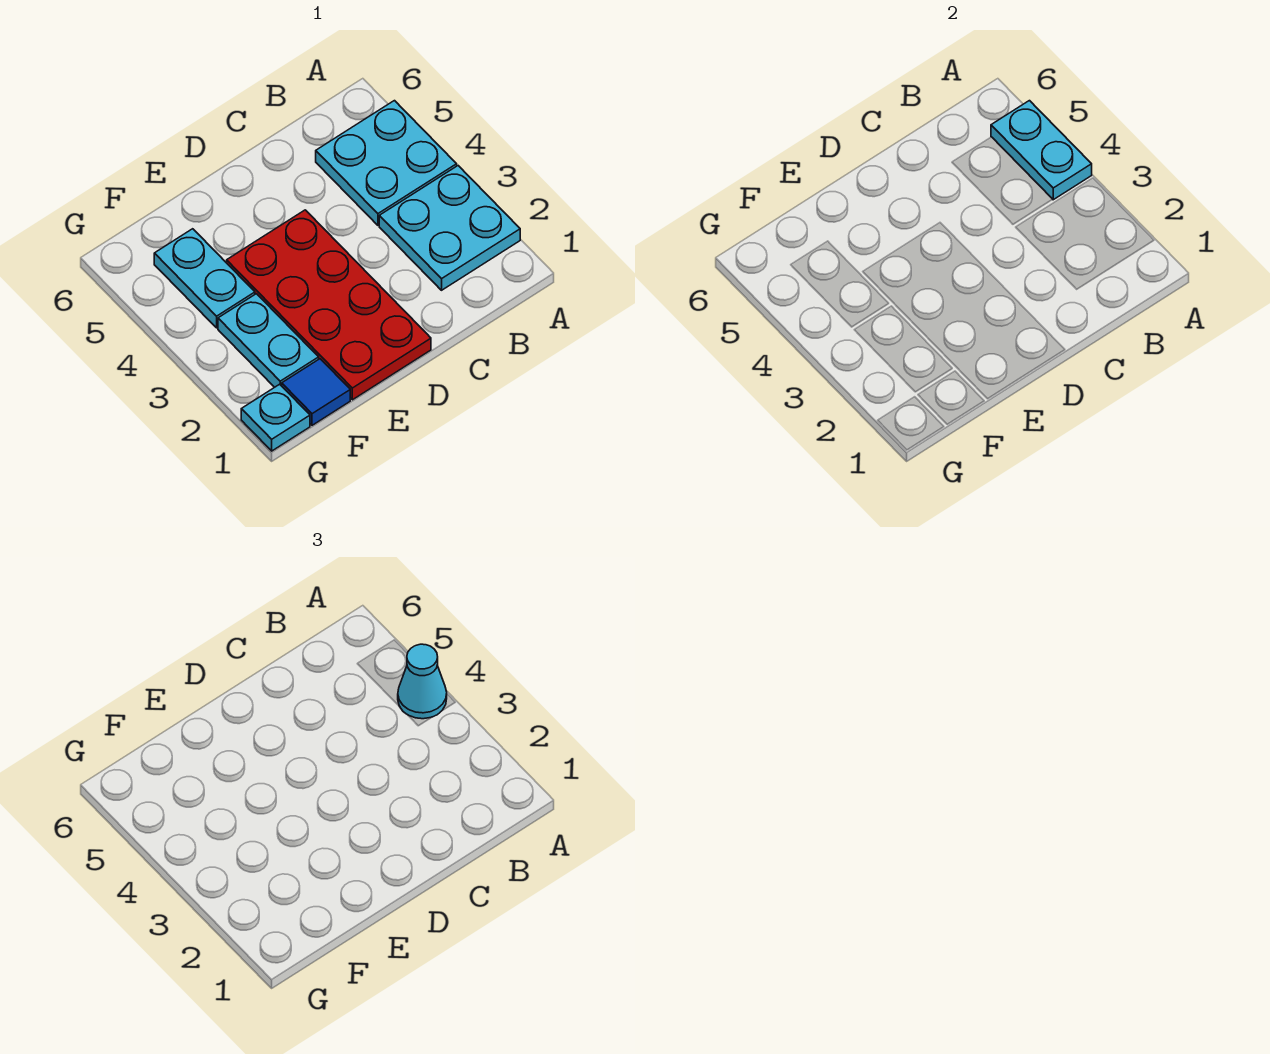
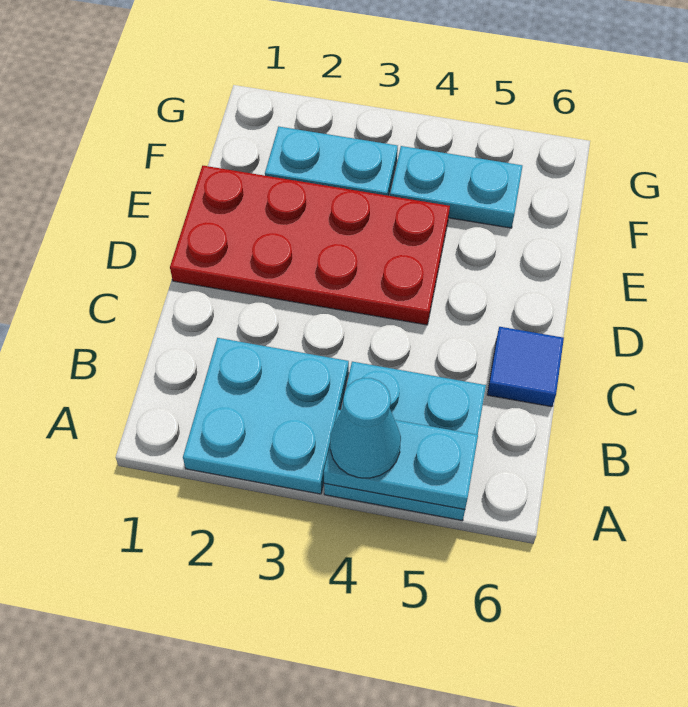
blue 1x1 tile [282,359,350,425] -> blue 1x1 tile moved to [487,327,564,407]
cyan 1x1 plate [241,384,310,451] -> none

